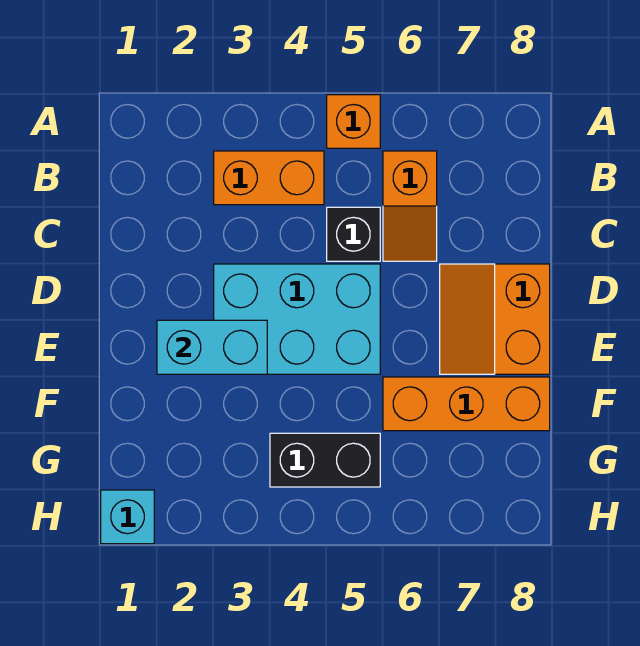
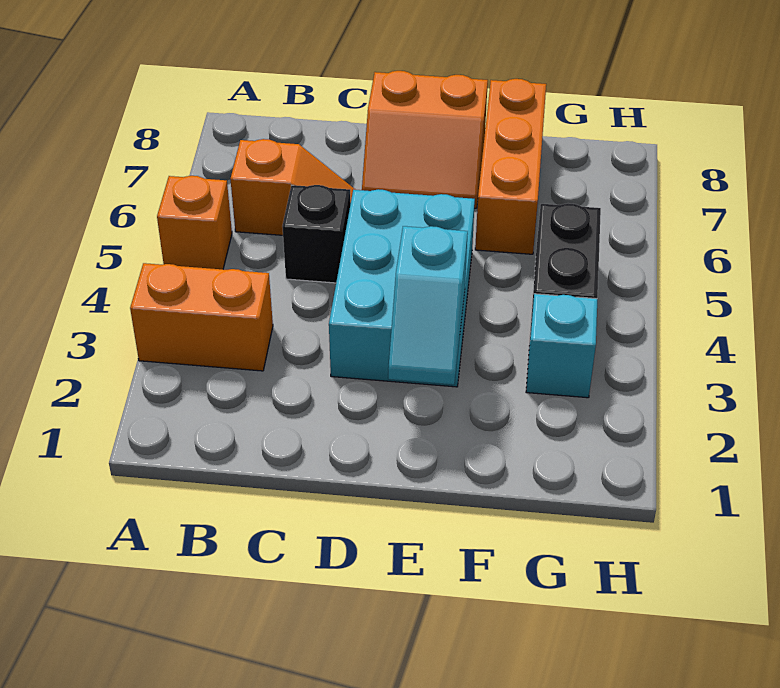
orange 1x2 brick [214,151,324,205] -> orange 1x2 brick turned to [130,263,273,371]
cyan 1x2 brick [157,320,267,374] -> cyan 1x2 slope [388,226,468,385]
cyan 1x1 brick [101,490,154,544] -> cyan 1x1 brick moved to [526,294,597,398]

